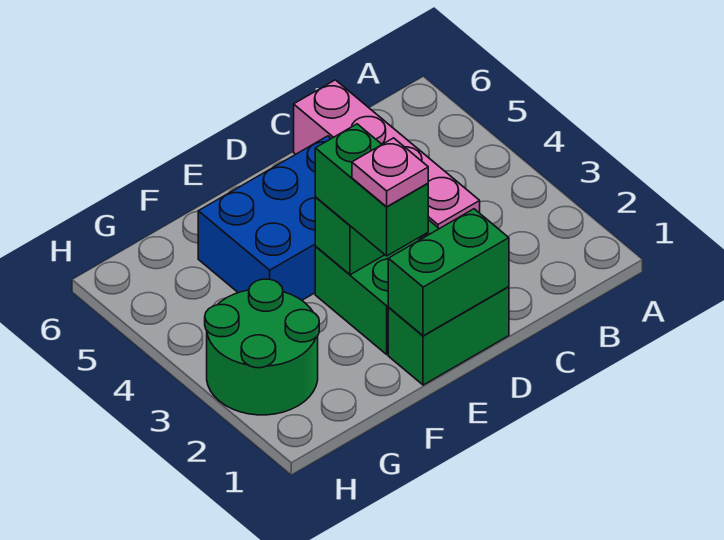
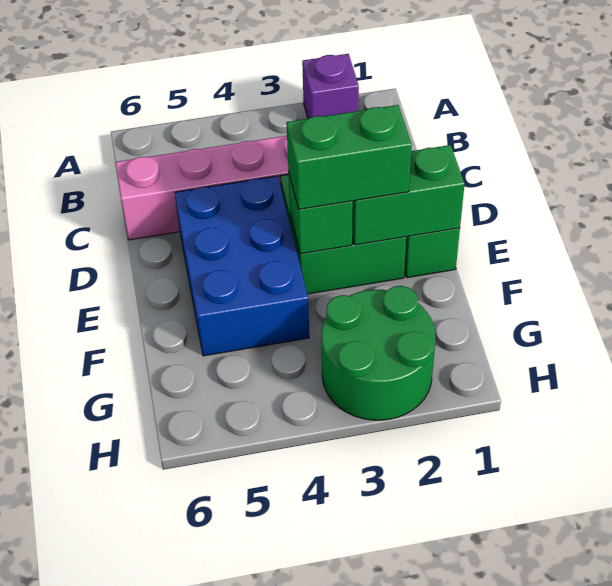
none -> purple 1x1 brick [302,54,359,119]
green 1x2 brick [388,209,509,336] -> green 1x2 brick turned to [352,145,465,245]
pink 1x1 plate [352,138,428,207] -> none

